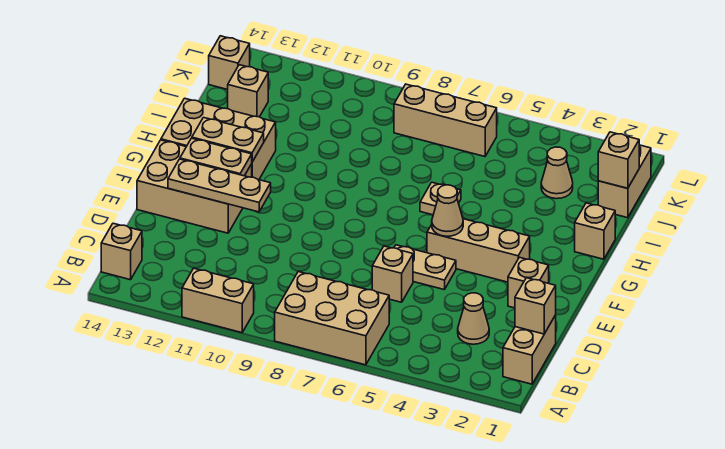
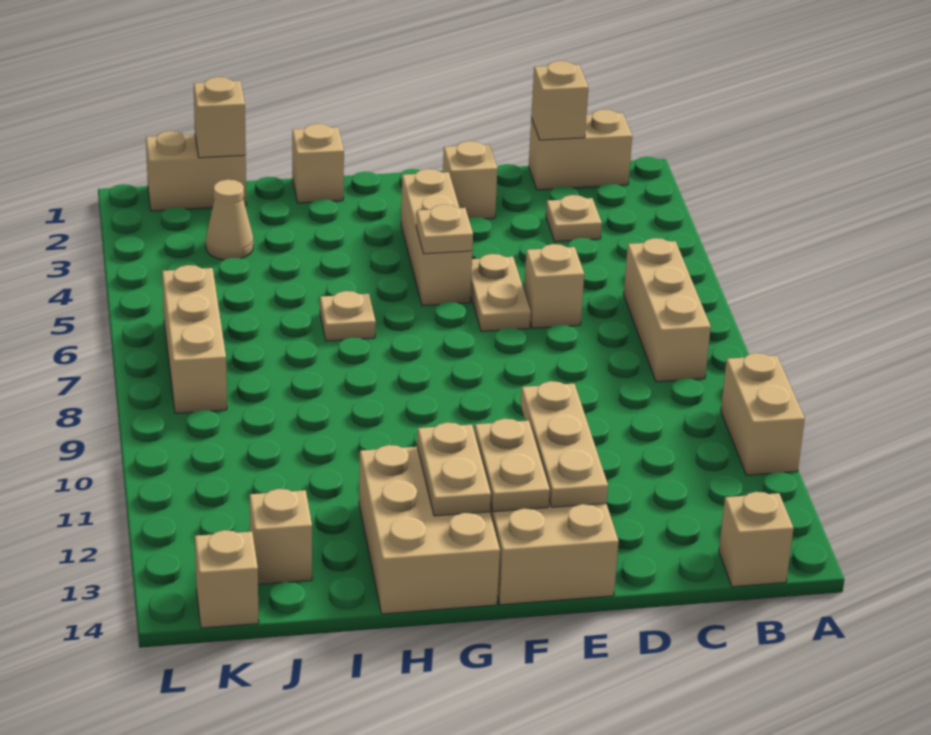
tan 2x3 brick [275,272,389,365] -> tan 1x3 brick [624,238,711,382]
tan 1x1 cone [458,293,489,344] -> tan 1x1 plate [546,195,602,242]
tan 1x1 cone [432,185,463,236] -> tan 1x1 plate [416,205,473,254]

